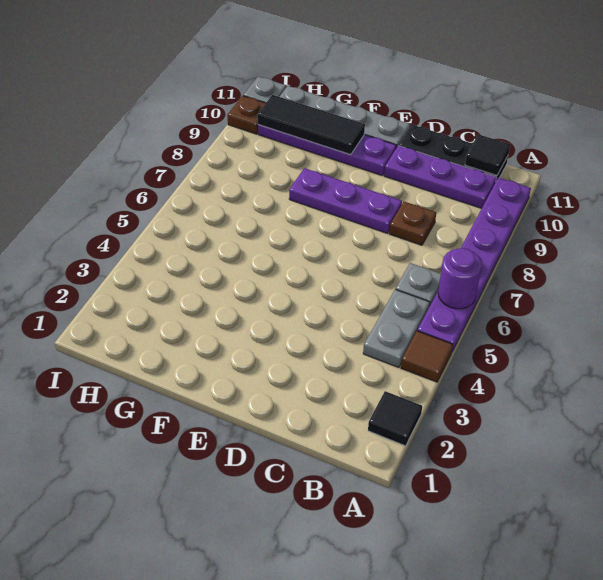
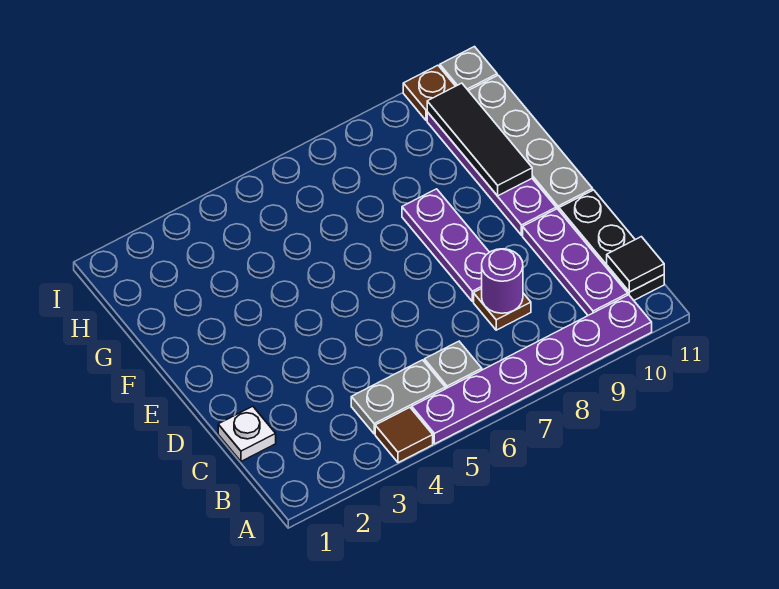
black 1x1 tile [368,391,422,446] -> none
purple 1x1 round brick [438,248,482,309] -> purple 1x1 round brick moved to [482,249,523,313]
none -> white 1x1 plate [218,406,276,461]

